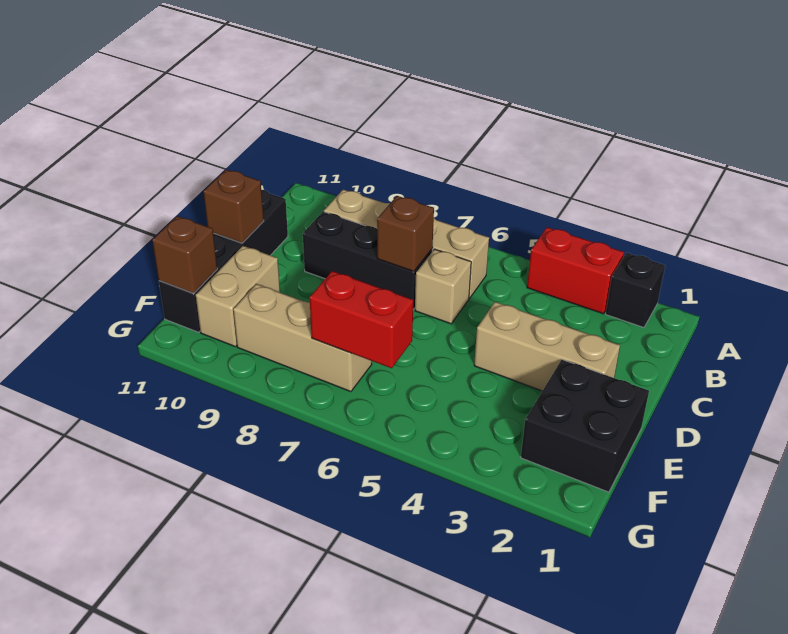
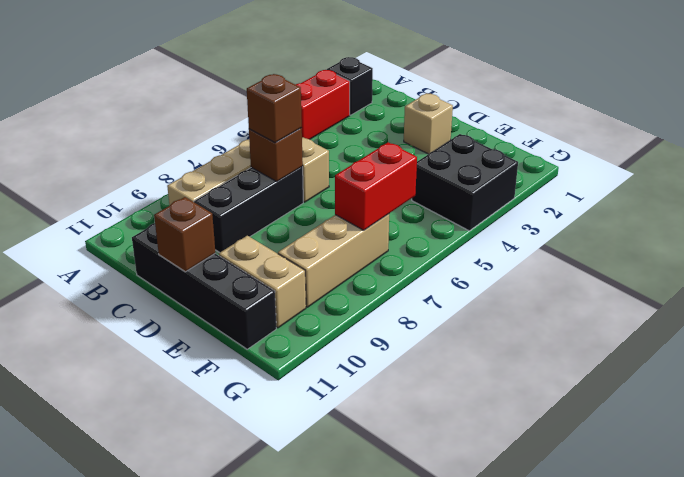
tan 1x3 brick [474,302,620,391] -> tan 1x1 brick [404,93,453,154]
black 2x2 brick [521,360,649,492] -> black 2x2 brick moved to [412,134,518,231]
brown 1x1 brick [152,216,217,294] -> brown 1x1 brick moved to [247,74,302,143]

